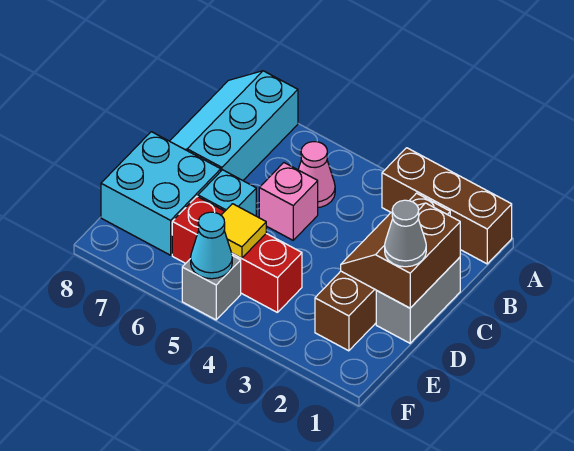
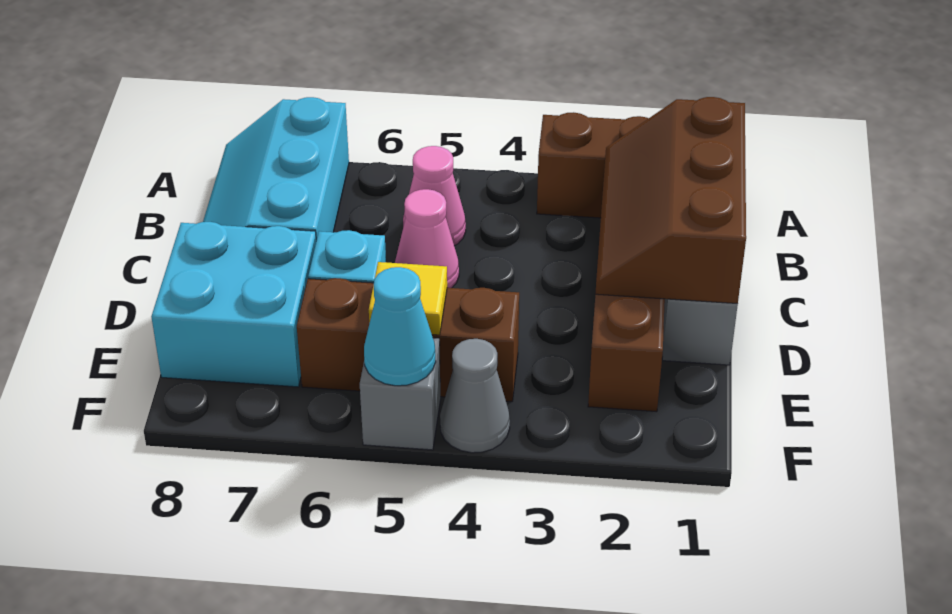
brown 2x2 slope [341,203,460,308] -> brown 2x3 slope [595,97,746,304]
pink 1x1 brick [259,163,318,240] -> pink 1x1 cone [395,189,459,288]
grey 1x1 cone [385,200,426,267] -> grey 1x1 cone moved to [440,339,510,453]
red 1x3 brick [172,197,302,313] -> brown 1x3 brick [297,278,519,402]

